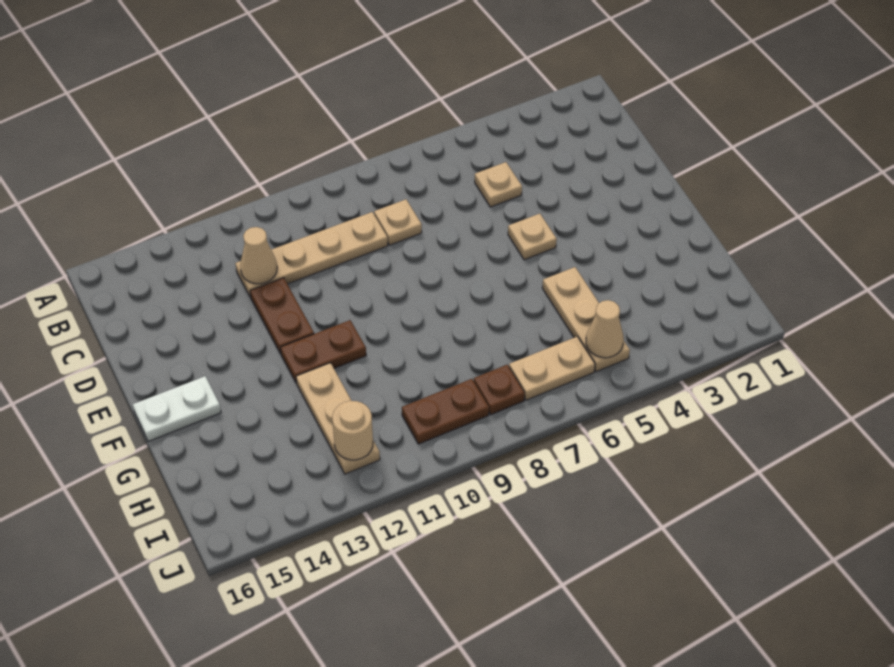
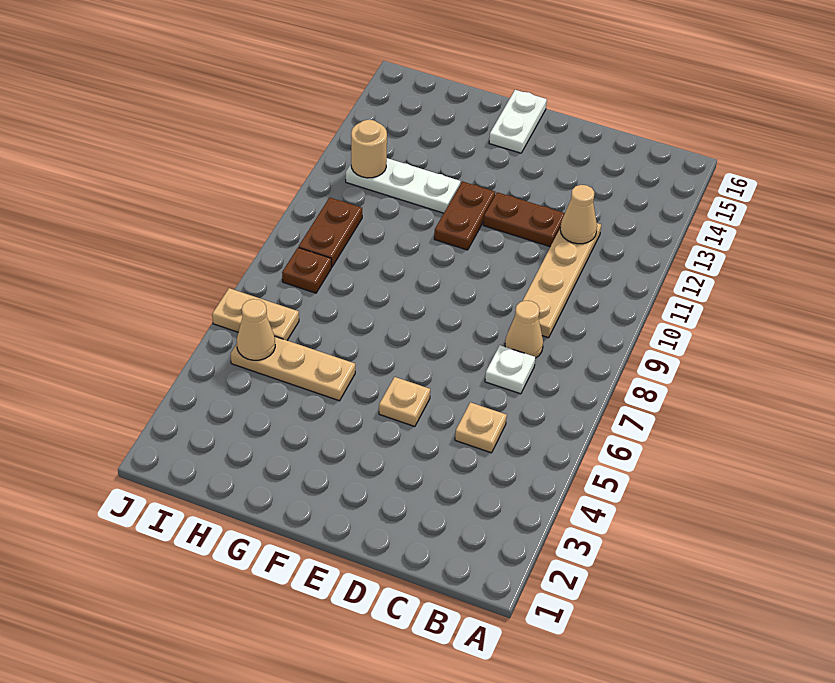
none -> white 1x1 plate [485,345,535,394]
tan 1x1 plate [374,199,422,245] -> tan 1x1 cone [505,301,543,358]
tan 1x3 plate [296,363,380,474] -> white 1x3 plate [346,158,461,213]
tan 1x2 plate [509,337,595,400] -> tan 1x2 plate turned to [212,288,299,340]

